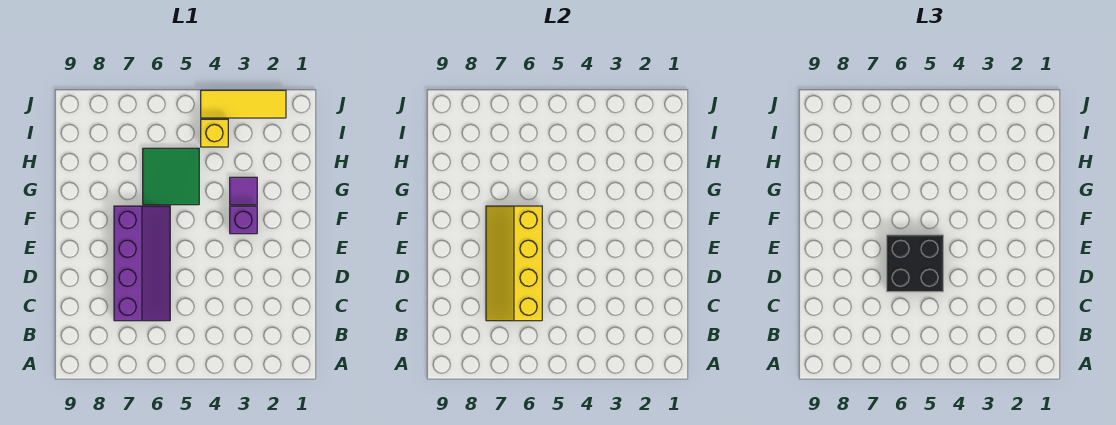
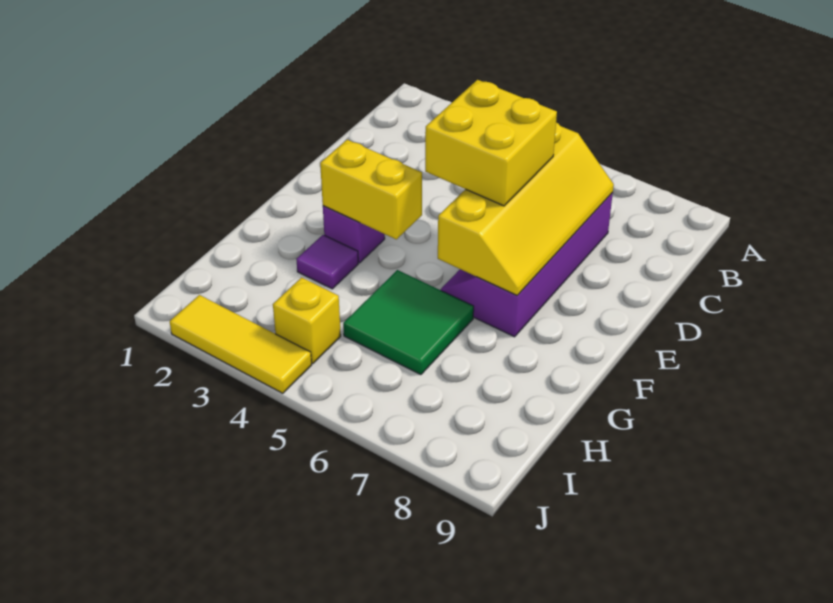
black 2x2 brick [887,235,943,292] -> yellow 2x2 brick [425,80,557,206]
none -> yellow 1x2 brick [320,140,422,239]

